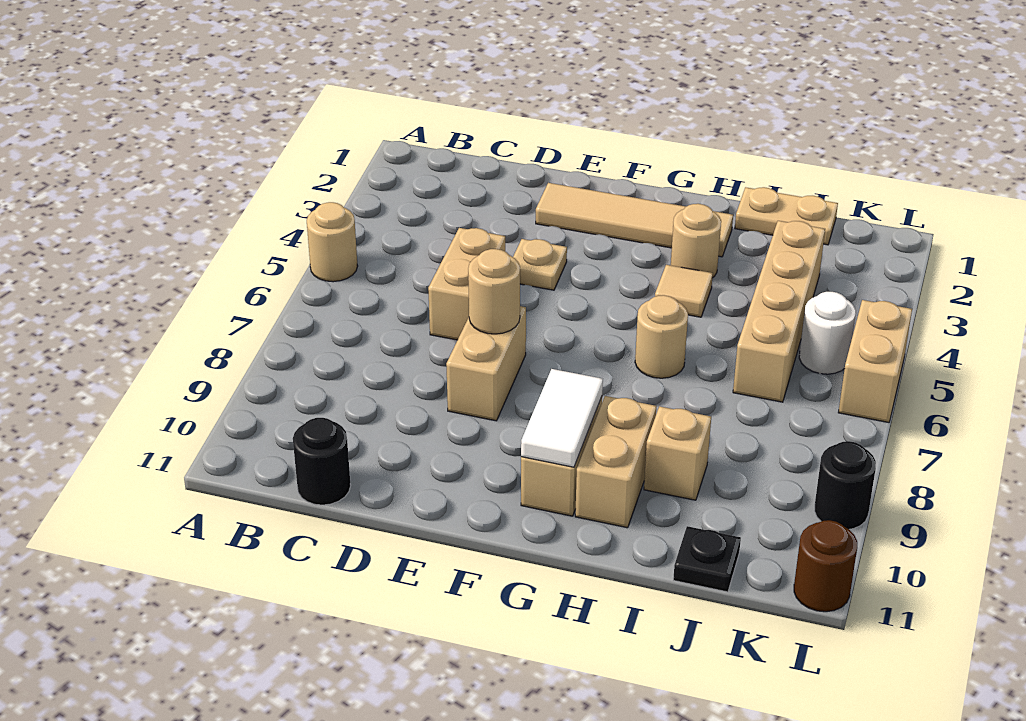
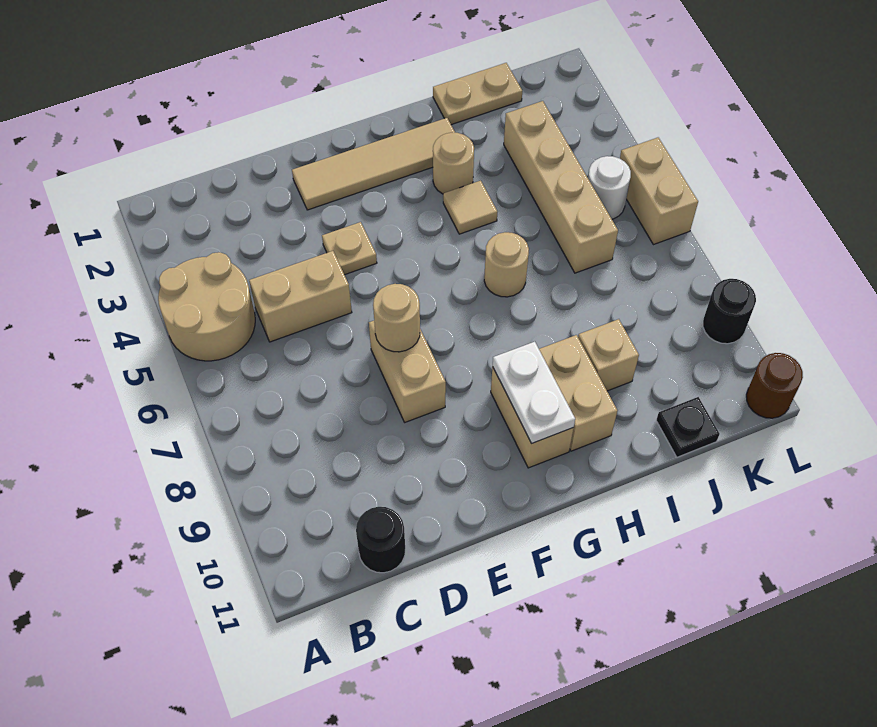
tan 1x1 round brick [307,202,358,282] -> tan 2x2 round brick [158,252,255,361]
tan 1x2 brick [428,228,505,340] -> tan 1x2 brick turned to [249,251,352,342]
white 1x2 tile [521,369,603,467] -> white 1x2 plate [493,342,575,443]

